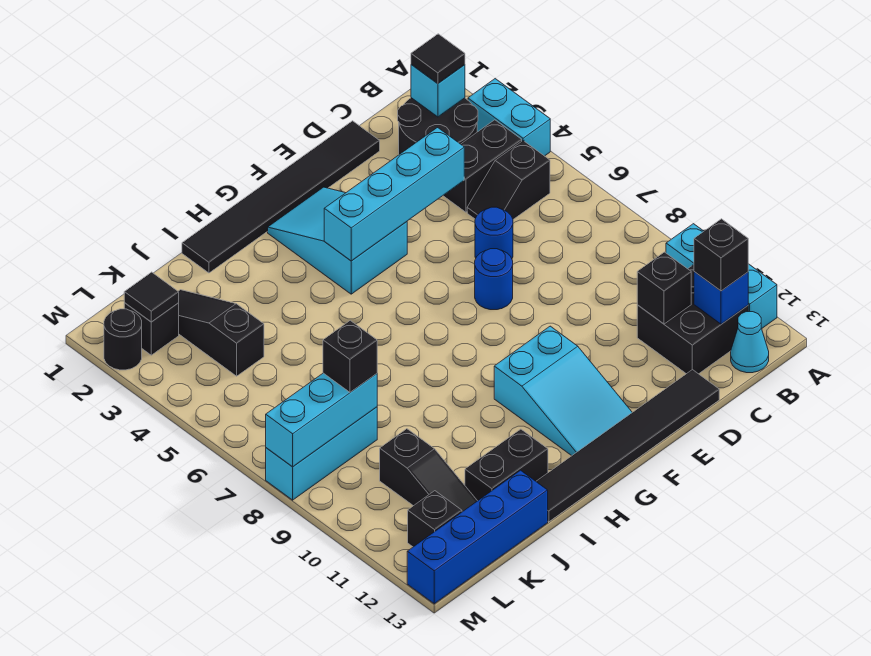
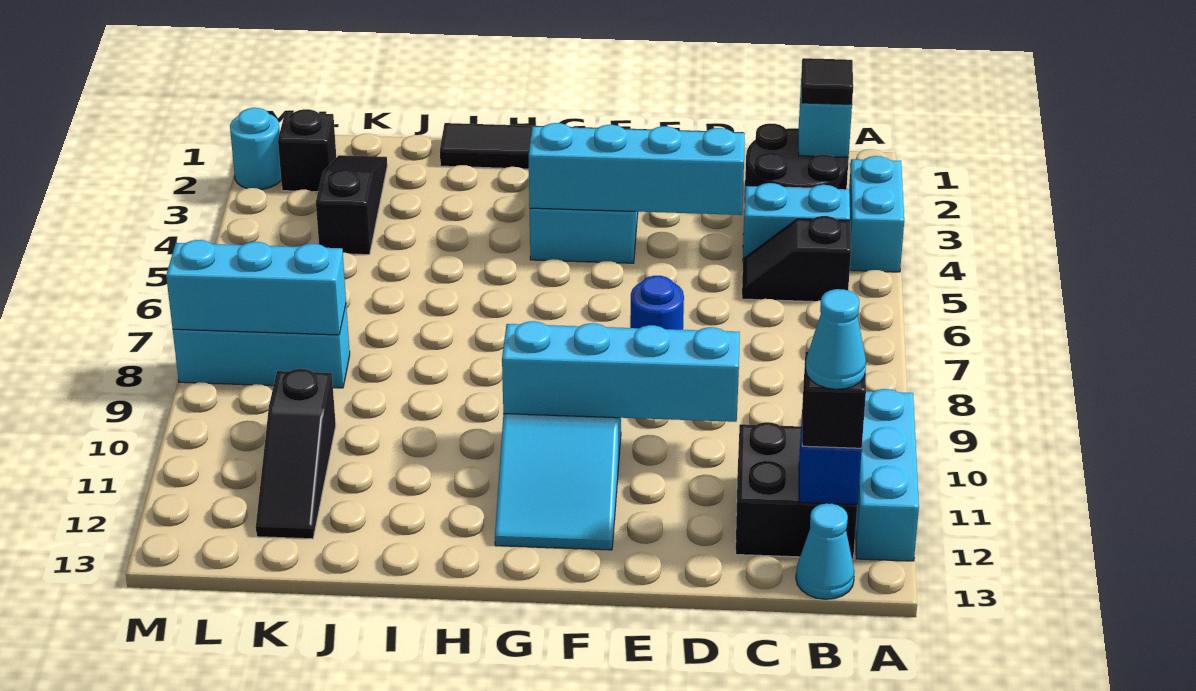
black 1x2 brick [443,120,522,212] -> cyan 1x2 brick [743,183,850,259]
none -> cyan 1x1 cone [806,289,866,389]
black 1x1 brick [637,252,691,324] -> none
blue 1x1 round brick [475,207,513,258] -> none
none -> cyan 1x4 brick [502,321,740,422]
black 1x6 tile [536,370,719,522] -> none
black 1x2 brick [465,429,548,501] -> none
blue 1x4 brick [407,470,548,604] -> none
black 1x1 brick [323,320,377,392] -> none
black 1x1 tile [124,272,179,322] -> none
black 1x1 brick [408,491,462,547] -> none
black 1x1 round brick [104,309,142,370] -> cyan 1x1 round brick [230,108,281,189]

